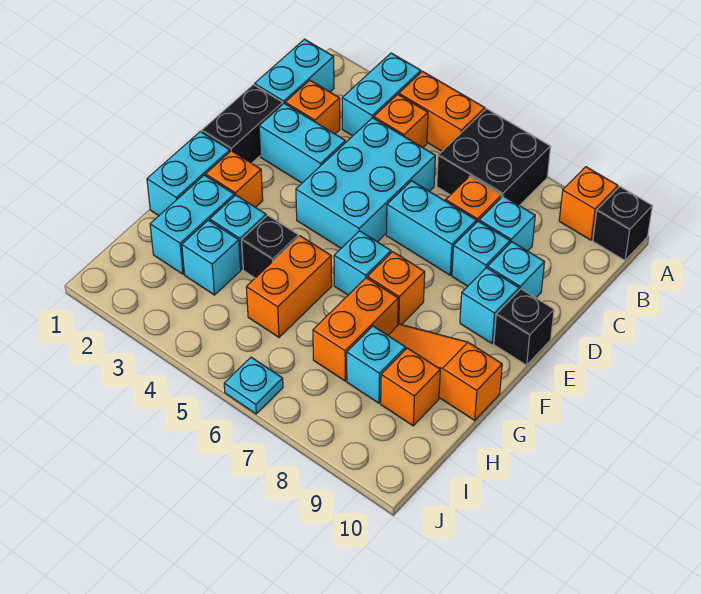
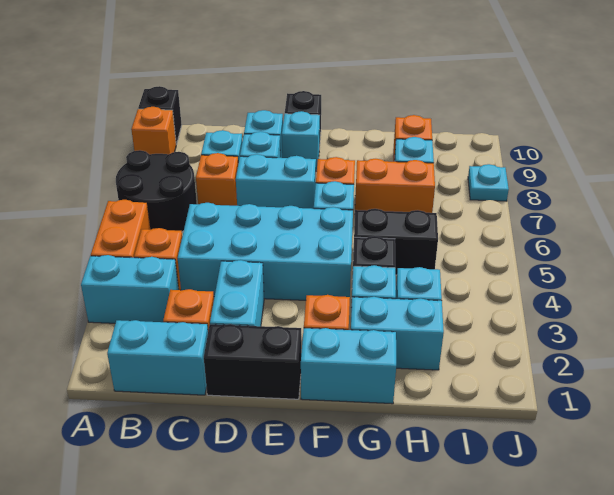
black 2x2 brick [437,109,551,206] -> black 2x2 round brick [116,150,197,232]
cyan 2x3 brick [296,118,435,248] -> cyan 2x4 brick [178,203,353,300]
cyan 1x2 brick [386,181,476,275] -> cyan 1x2 brick turned to [236,154,316,209]
orange 1x2 brick [246,236,332,337] -> black 1x2 brick [353,209,438,275]
orange 1x3 slope [388,324,502,420] -> none
cyan 1x1 plate [224,357,283,414] -> cyan 1x1 plate moved to [468,164,509,201]

